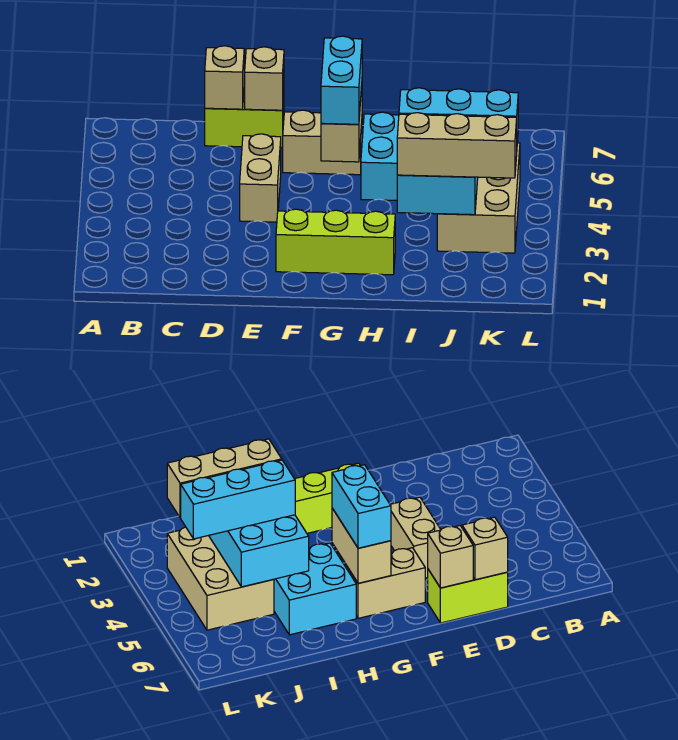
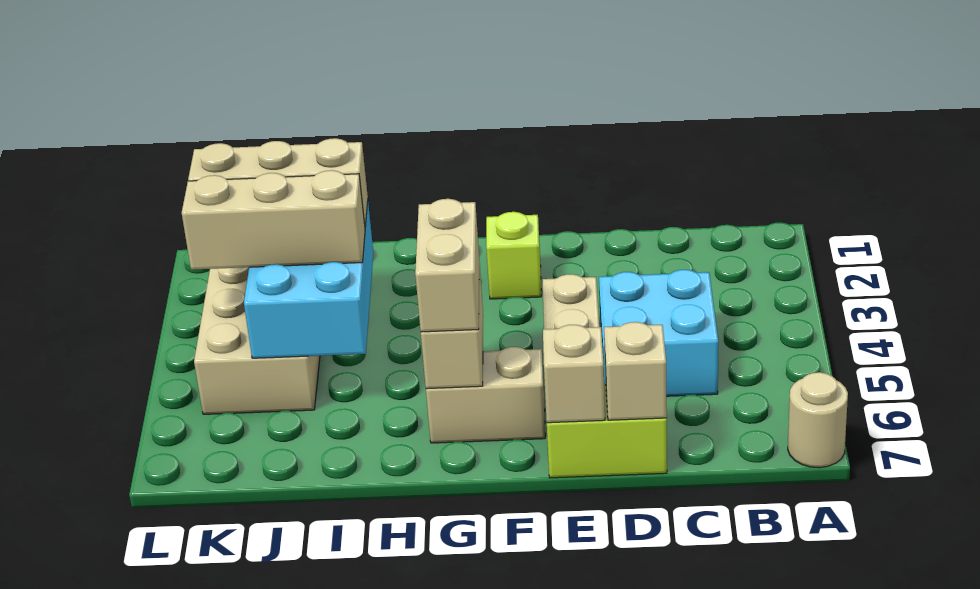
none -> tan 1x1 round brick [788,372,848,468]
lime 1x3 brick [276,209,395,275] -> lime 1x1 brick [486,212,541,299]
cyan 1x2 brick [321,36,362,124] -> tan 1x2 brick [415,199,479,332]
cyan 2x2 brick [361,112,399,200] -> cyan 2x2 brick moved to [599,270,718,396]
cyan 1x3 brick [399,88,518,142] -> tan 1x3 brick [182,170,365,270]

